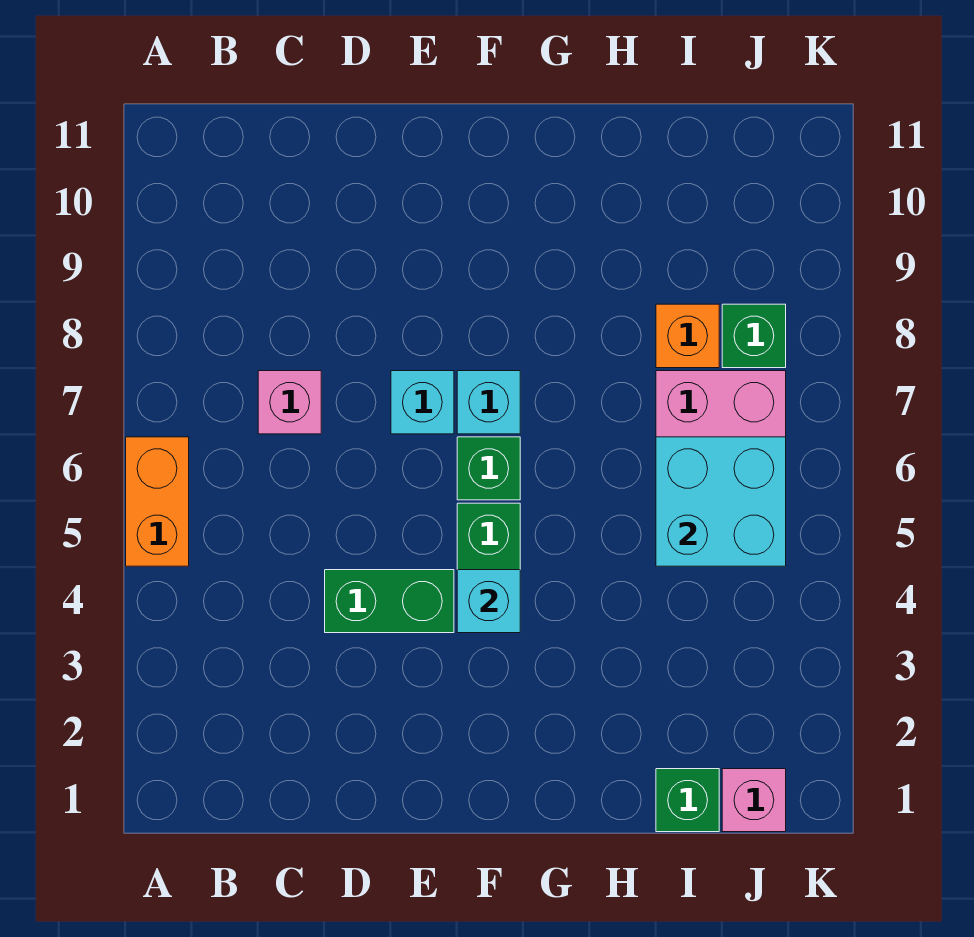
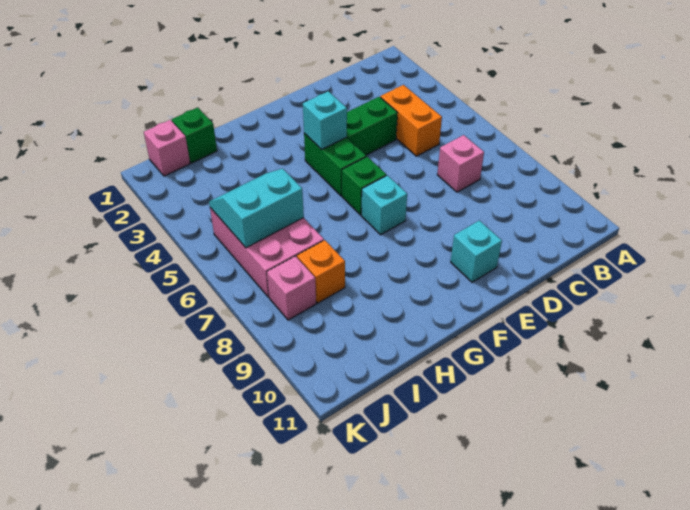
orange 1x2 brick [126,437,189,566] -> orange 1x2 brick moved to [380,85,442,156]
cyan 1x1 brick [391,371,454,434] -> cyan 1x1 brick moved to [451,220,502,282]
cyan 2x2 brick [656,437,786,566] -> cyan 2x2 slope [209,169,304,248]
green 1x1 brick [722,304,786,368] -> pink 1x1 brick [267,256,316,320]

